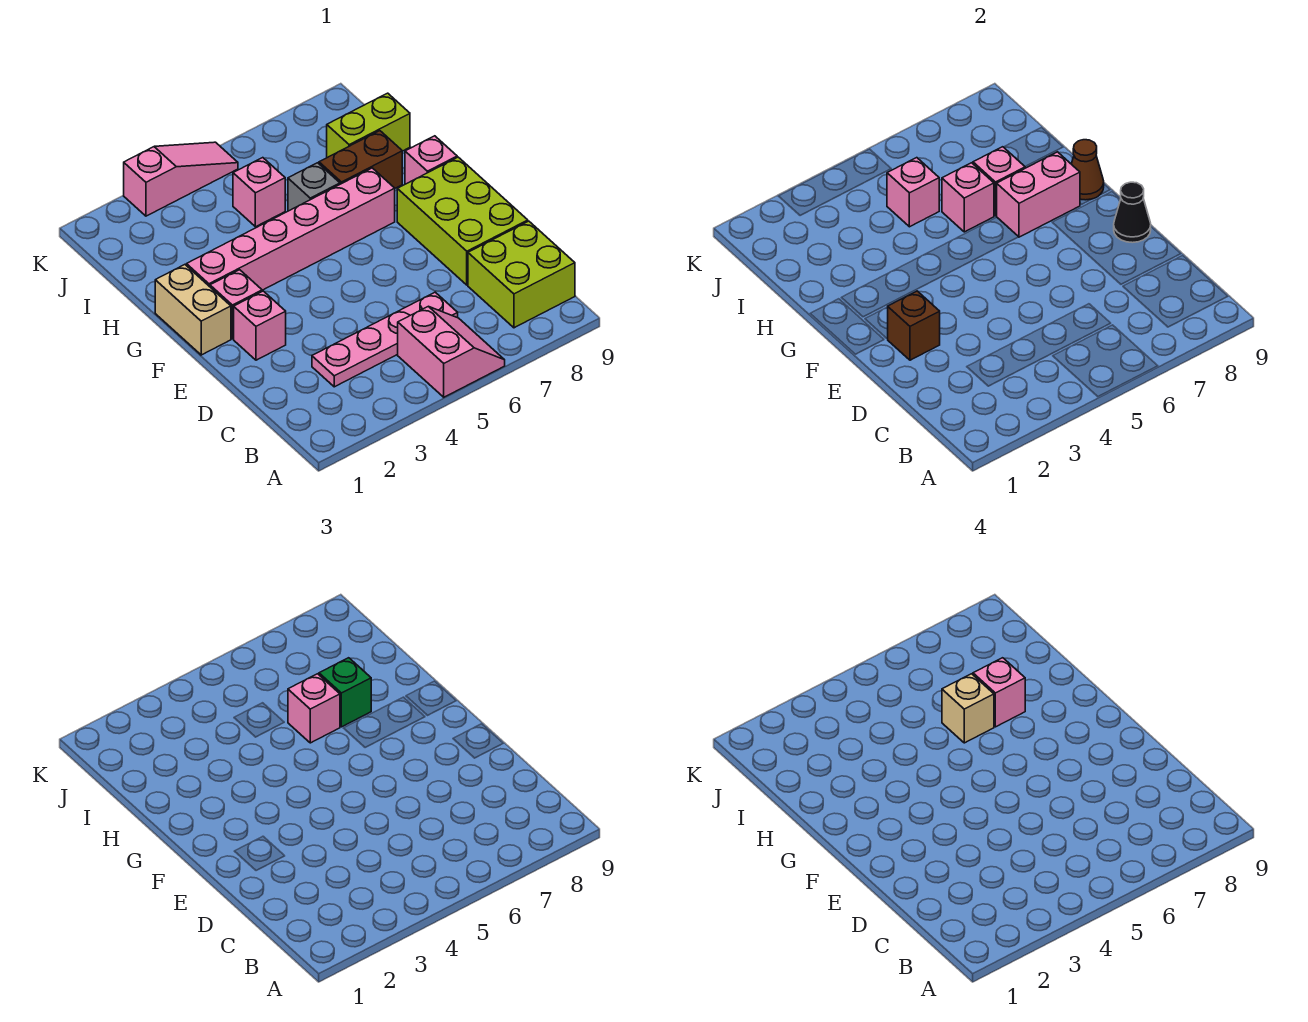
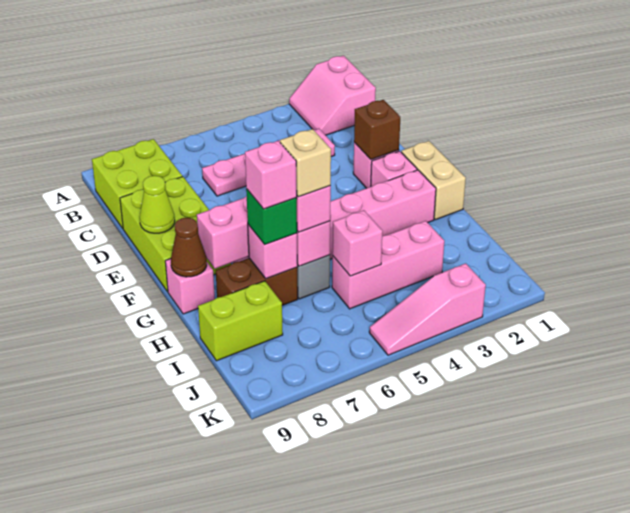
pink 2x2 slope [398,306,505,397] -> pink 2x2 slope moved to [289,56,376,135]
black 1x1 cone [1114,182,1151,243] -> lime 1x1 cone [140,176,175,233]
pink 1x1 brick [233,158,285,227] -> pink 1x3 brick [332,221,444,309]

